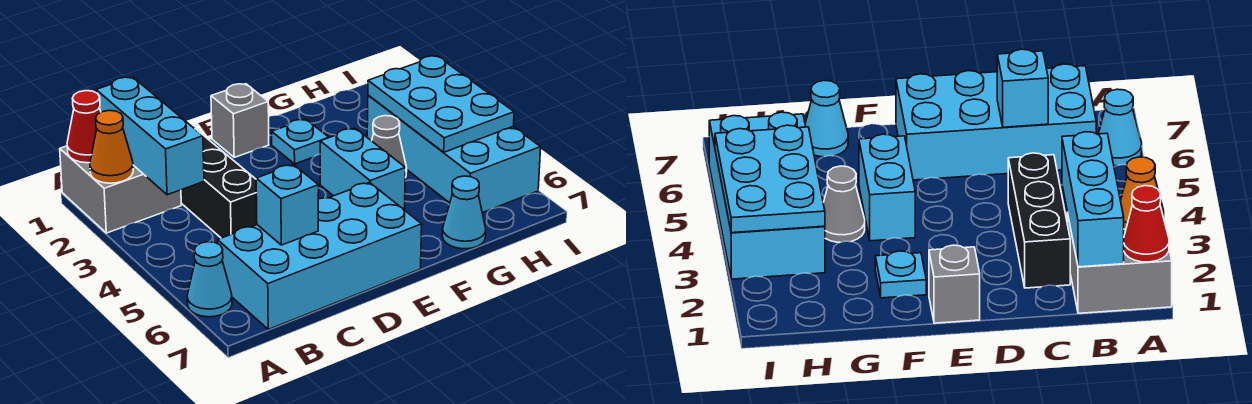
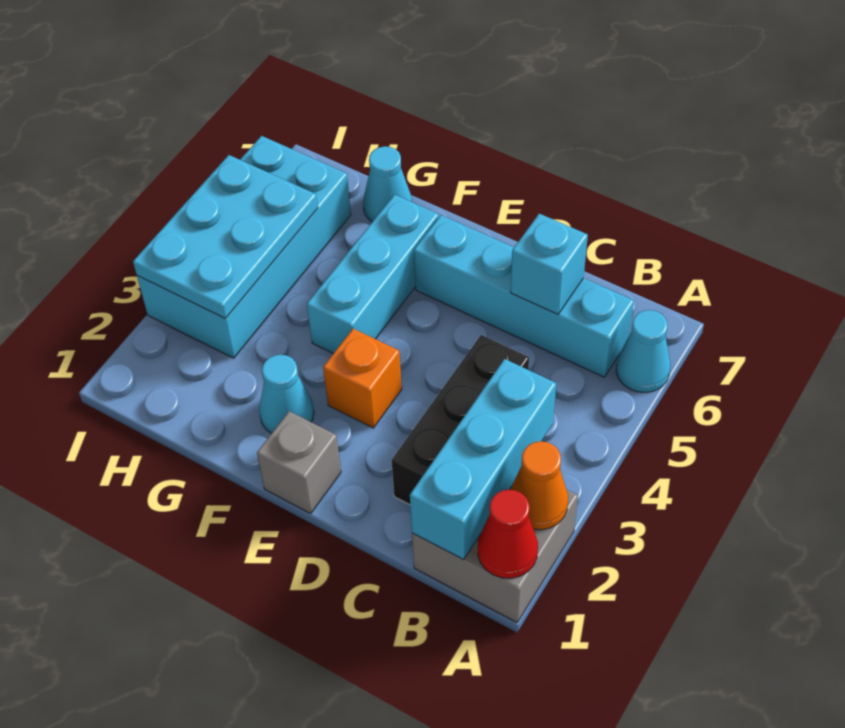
cyan 2x4 brick [218,183,422,329] -> cyan 1x4 brick [414,215,634,377]
none -> orange 1x1 brick [323,329,402,428]
cyan 1x1 plate [272,119,329,164] -> cyan 1x1 cone [259,355,314,433]
cyan 1x2 brick [320,128,405,210] -> cyan 1x3 brick [307,195,439,354]
grey 1x1 cone [372,116,407,178] -> none

